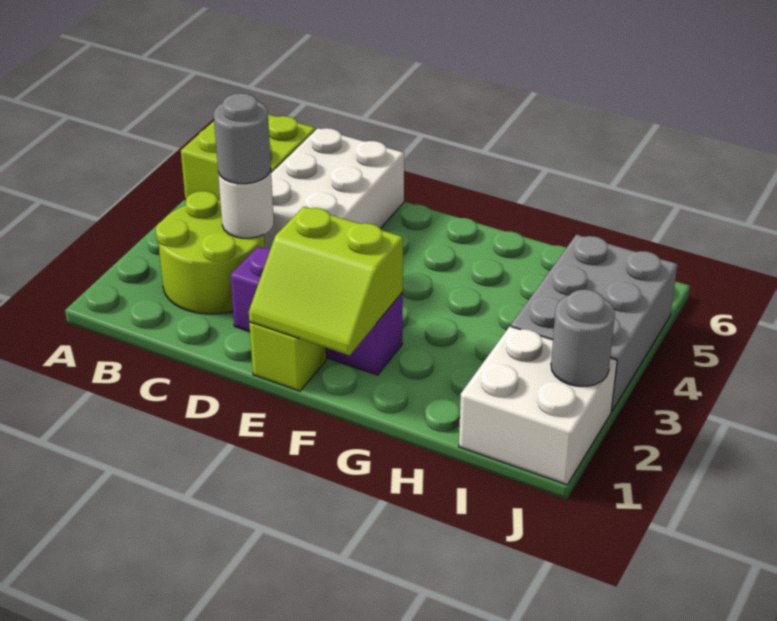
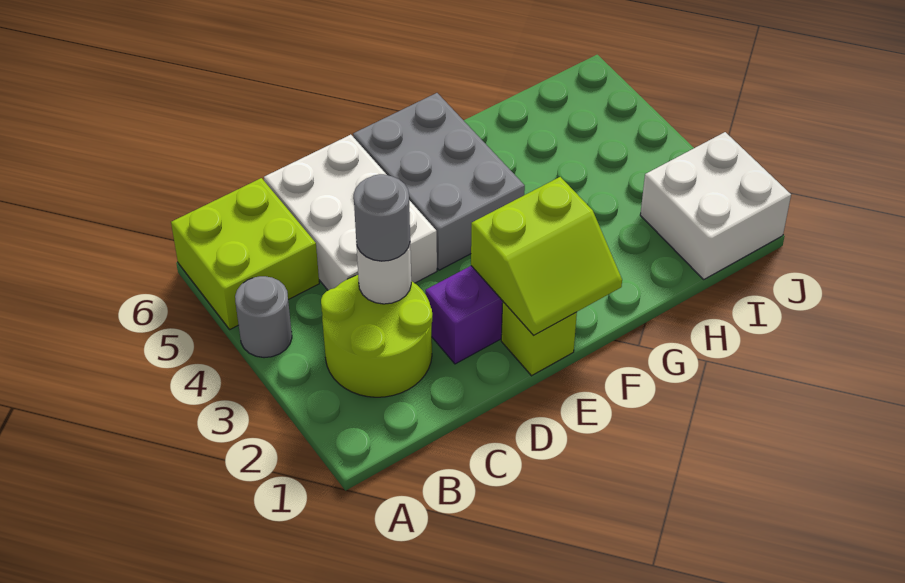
grey 2x3 brick [511,235,678,411] -> grey 2x3 brick moved to [353,93,525,270]
grey 1x1 round brick [551,290,615,386] -> grey 1x1 round brick moved to [235,276,292,358]

